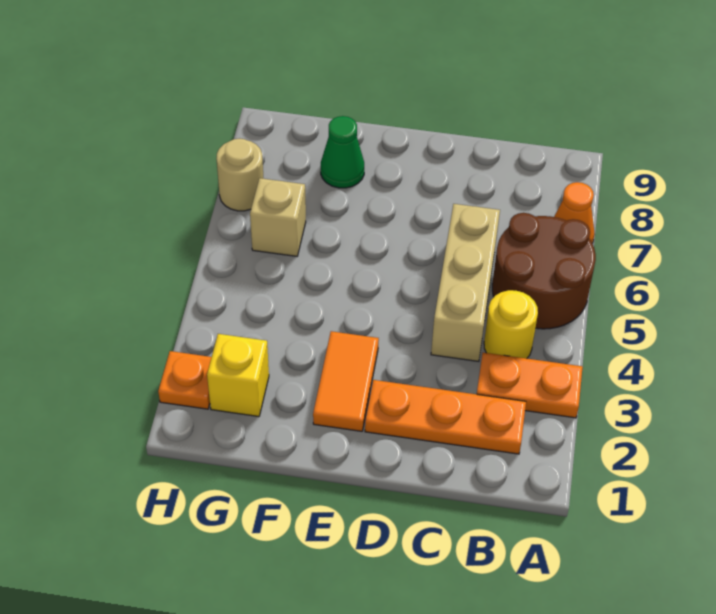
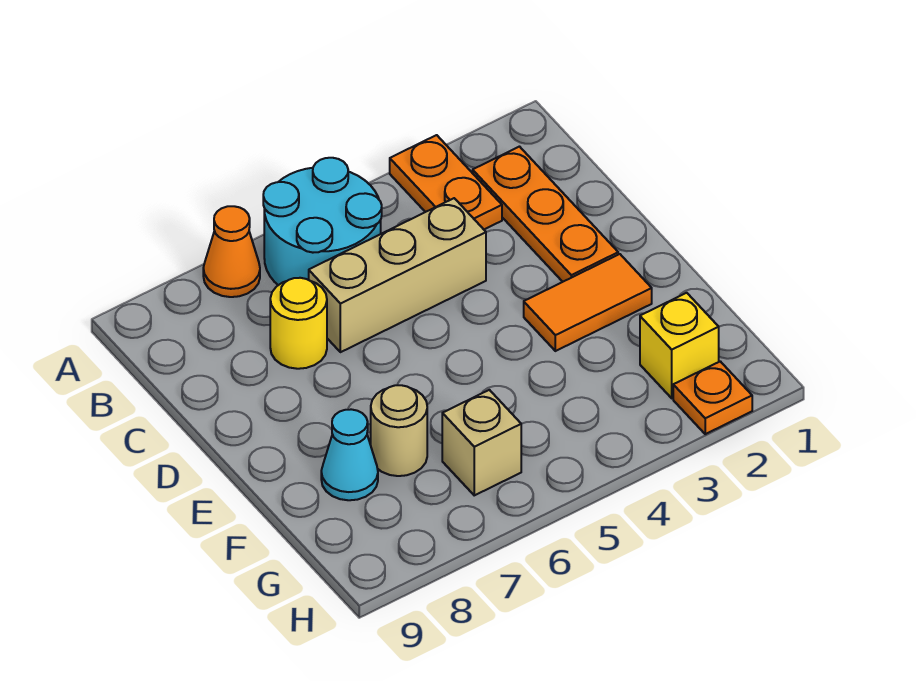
brown 2x2 round brick [492,213,596,329] -> cyan 2x2 round brick [263,158,382,285]
yellow 1x1 round brick [484,290,538,359] -> yellow 1x1 round brick moved to [270,278,327,369]
green 1x1 cone [321,116,364,188] -> cyan 1x1 cone [321,409,378,500]
tan 1x1 round brick [216,139,264,211] -> tan 1x1 round brick moved to [371,385,427,476]

